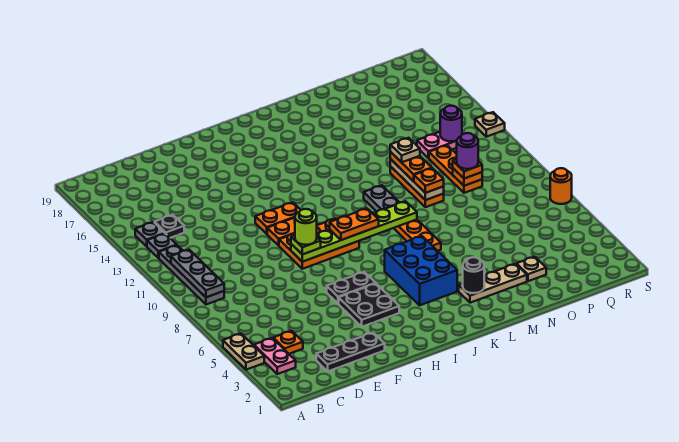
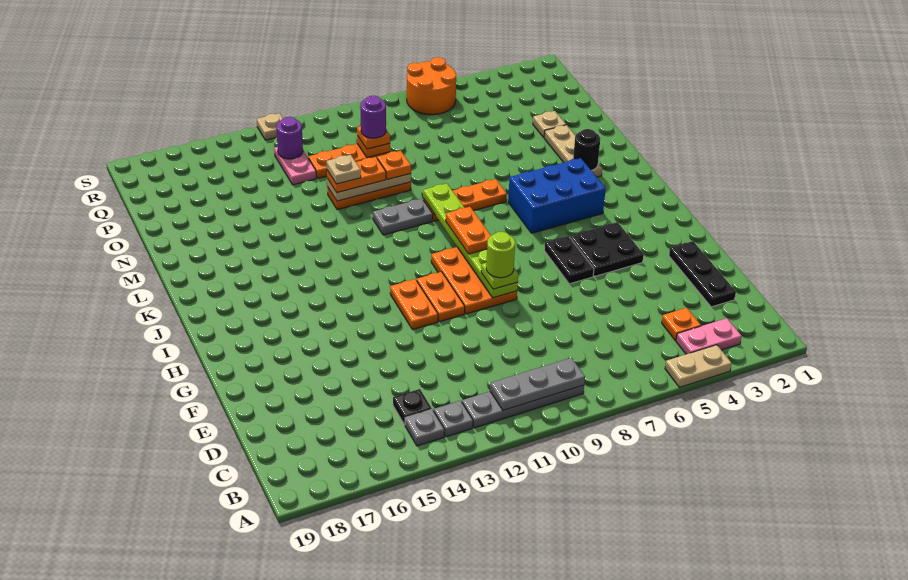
orange 1x1 round brick [550,168,572,204] -> orange 2x2 round brick [407,57,456,115]

